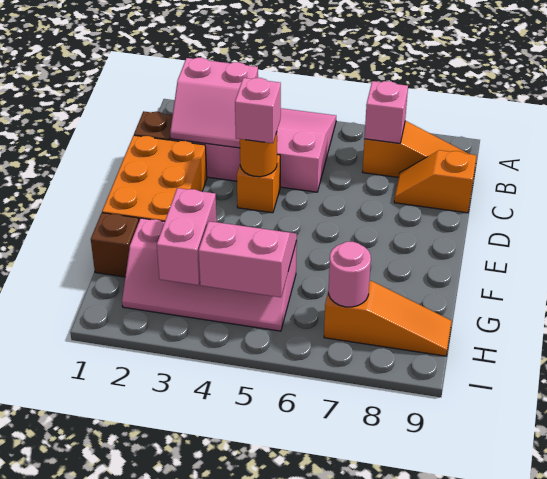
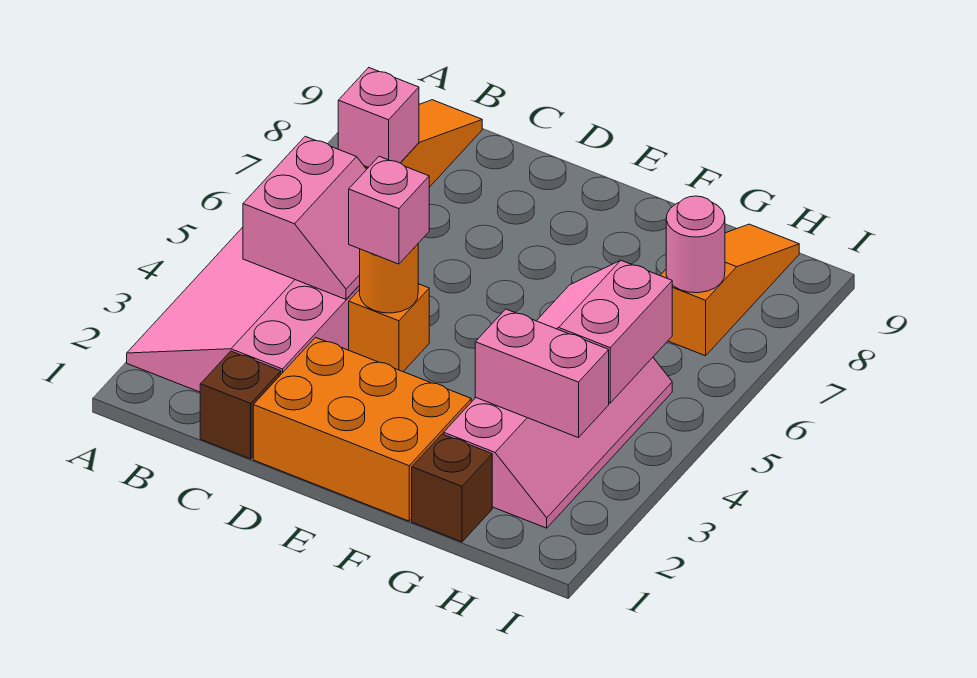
pink 2x2 slope [170,58,258,148] -> pink 2x2 slope moved to [243,136,367,299]
orange 1x2 slope [394,150,476,213] -> none

